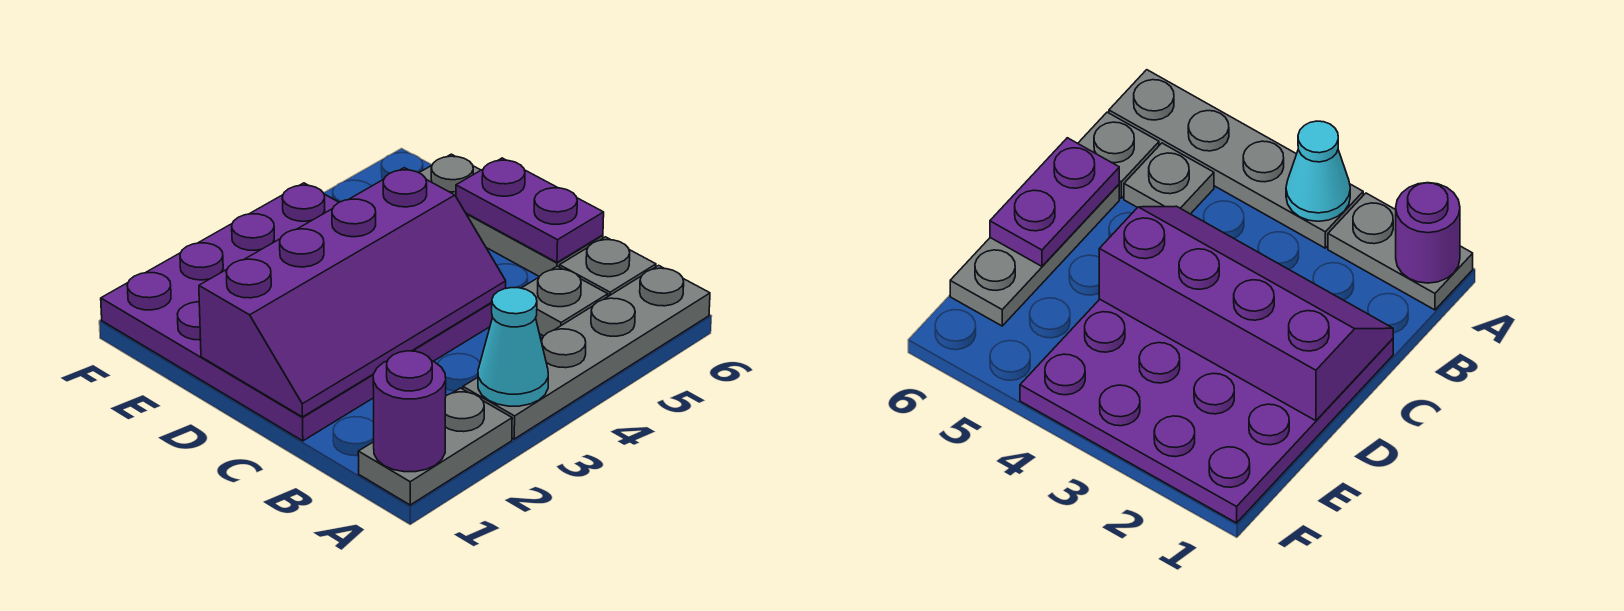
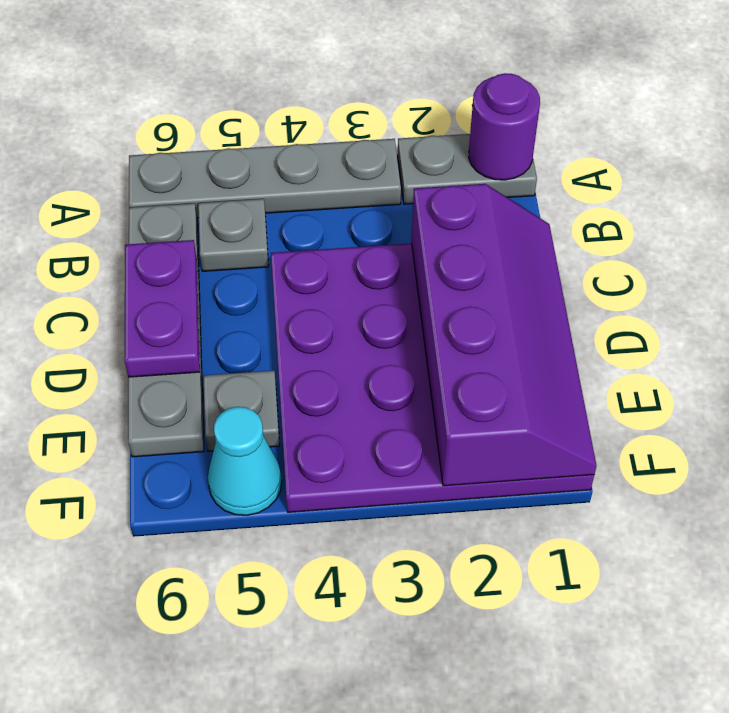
cyan 1x1 cone [478,288,548,406] -> cyan 1x1 cone moved to [208,407,282,515]
purple 2x4 slope [199,168,506,417] -> purple 2x4 slope turned to [412,184,597,486]
none -> grey 1x1 plate [203,371,280,451]

